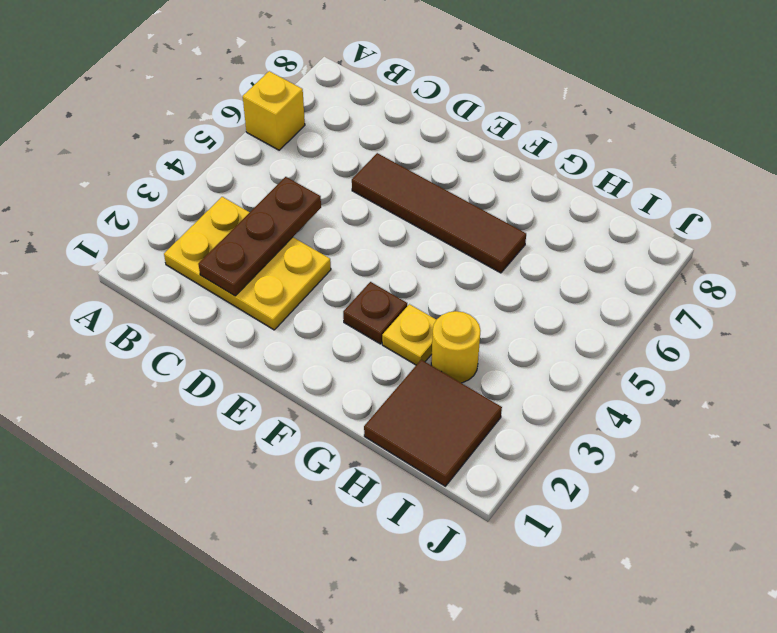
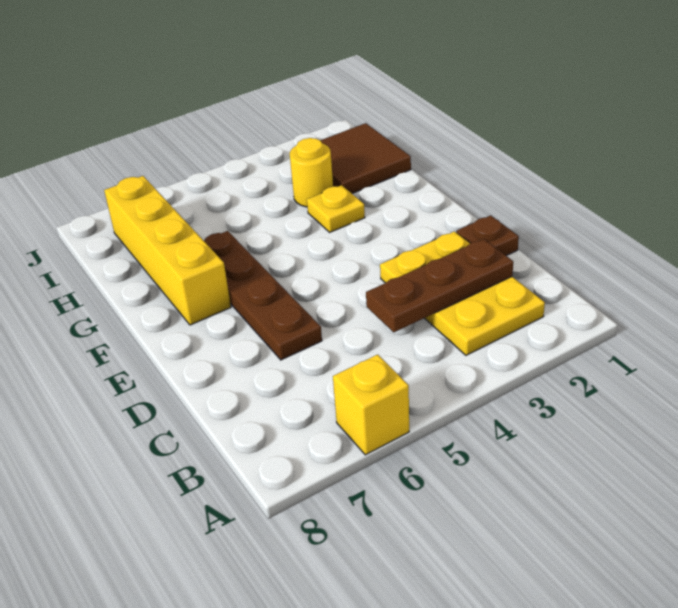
brown 1x4 tile [352,153,526,273] -> brown 1x4 plate [203,231,322,360]
brown 1x1 plate [343,282,407,344] -> brown 1x1 plate moved to [456,215,519,256]
none -> yellow 1x4 brick [104,176,231,325]

